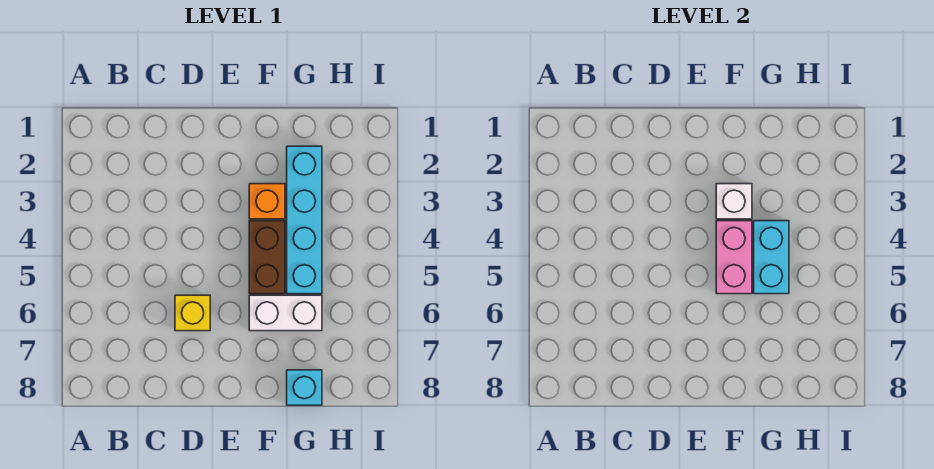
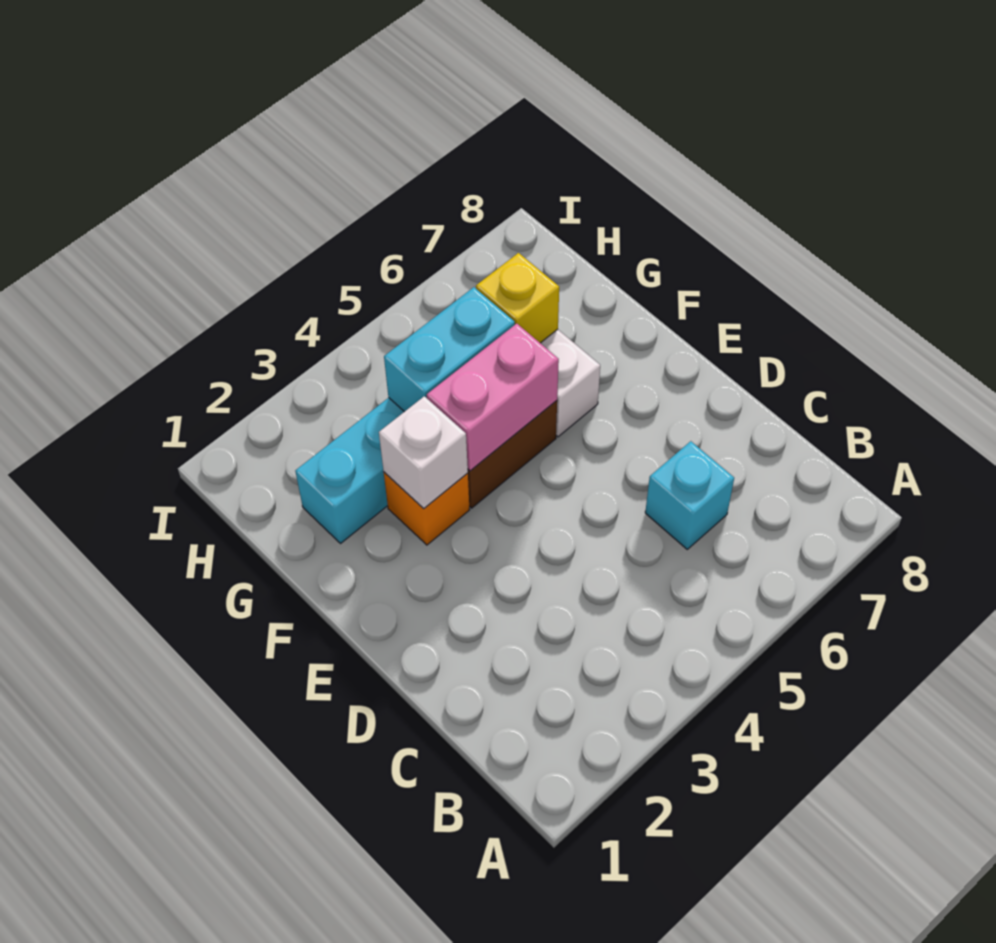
yellow 1x1 brick [175,295,210,331] -> yellow 1x1 brick moved to [476,253,559,343]
cyan 1x1 brick [287,370,322,405] -> cyan 1x1 brick moved to [645,441,734,549]

